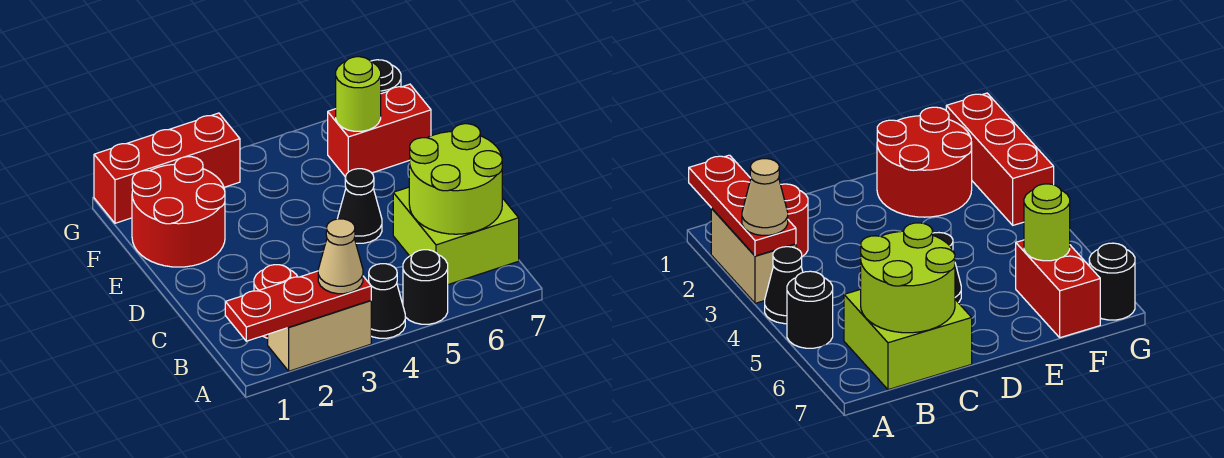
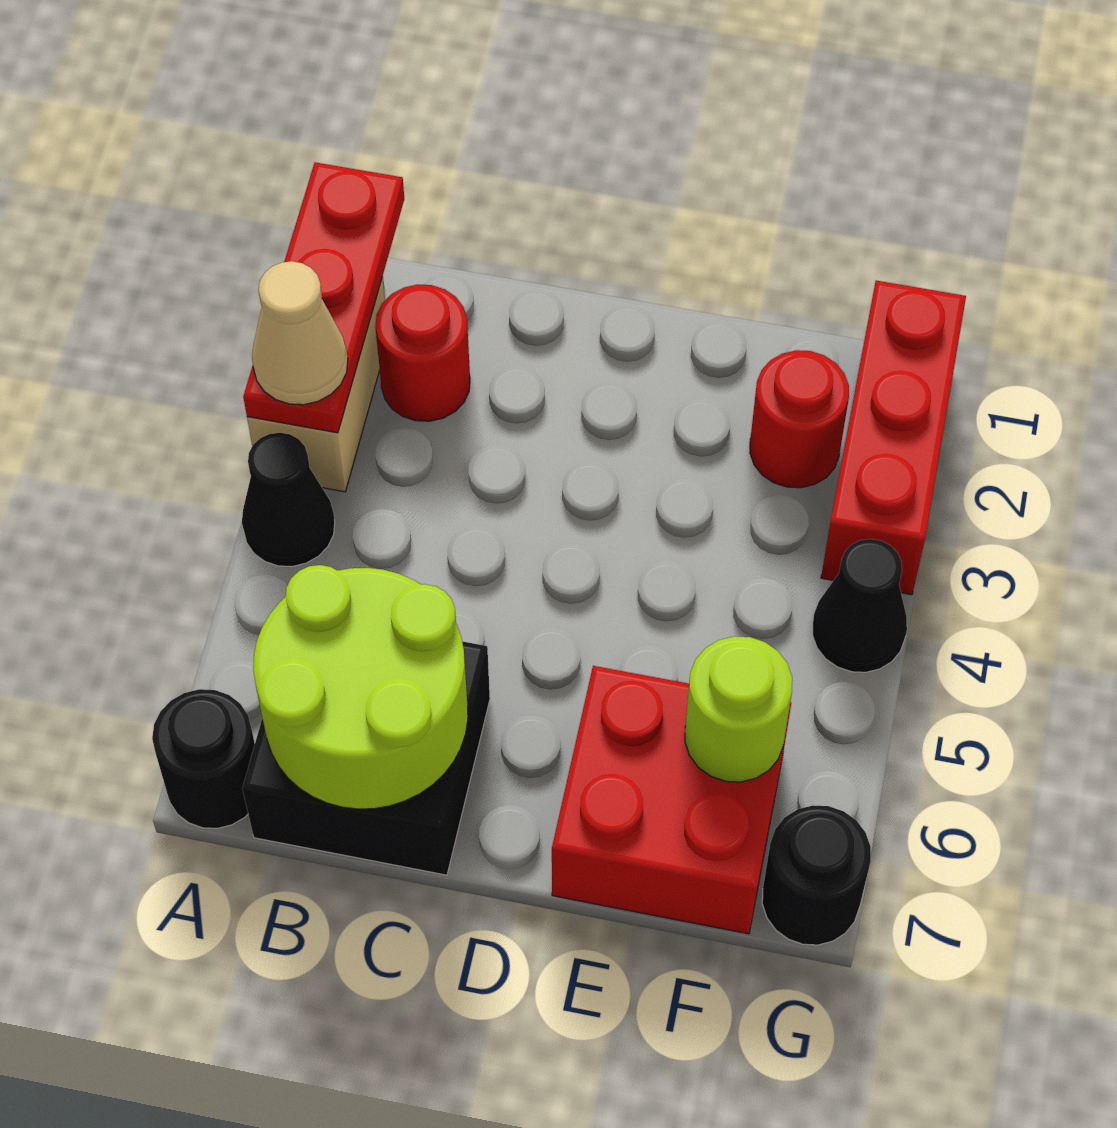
black 1x1 round brick [403,250,448,324] -> black 1x1 round brick moved to [152,689,255,828]
lime 2x2 brick [393,187,519,284] -> black 2x2 brick [242,641,490,875]
black 1x1 cone [337,169,382,243] -> black 1x1 cone moved to [813,539,907,672]
red 2x2 round brick [132,157,225,267] -> red 1x1 round brick [750,350,849,488]
red 1x2 brick [328,84,431,177] -> red 2x2 brick [552,666,791,934]

